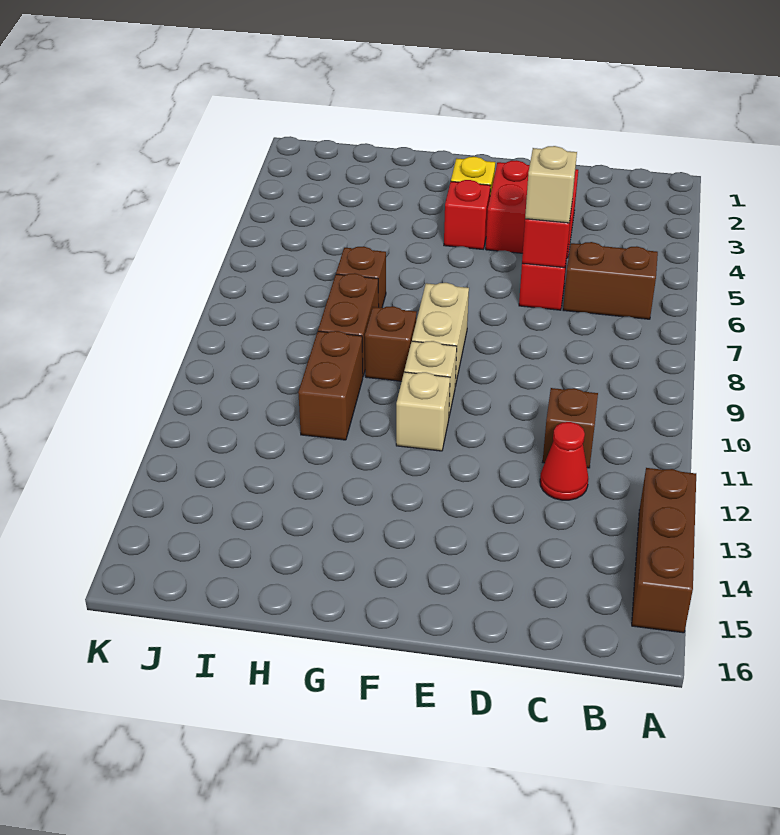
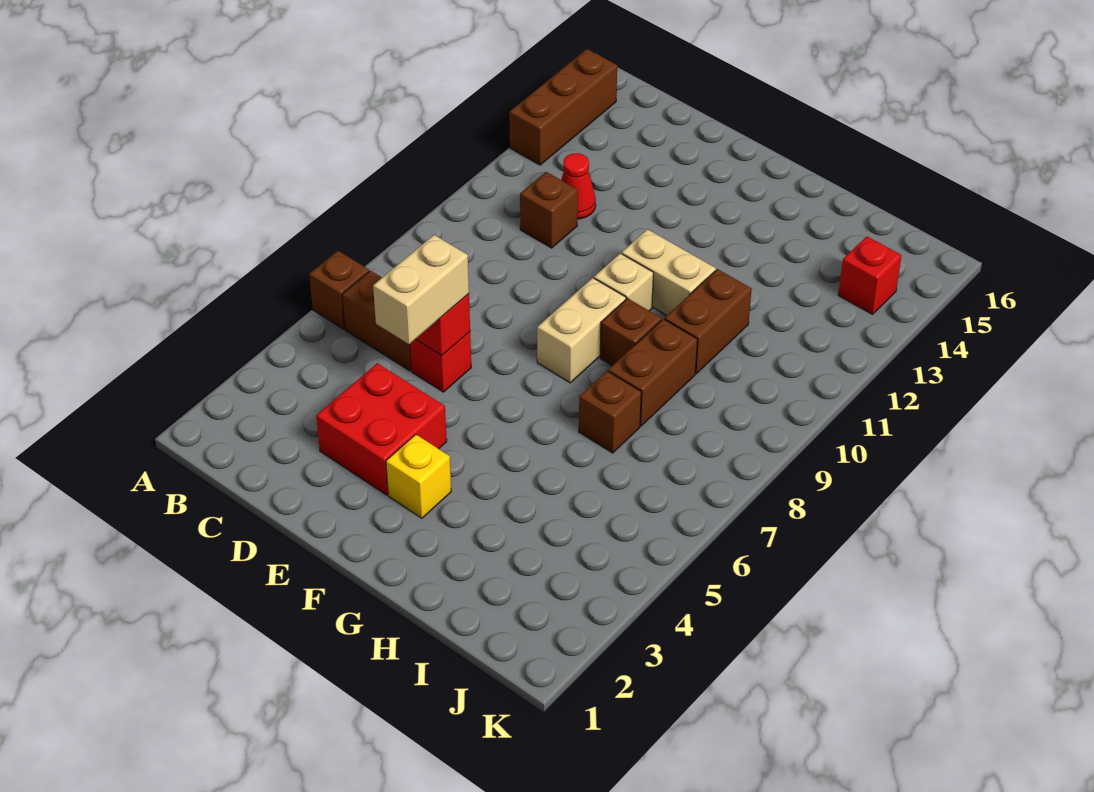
none -> brown 1x1 brick [309,251,369,329]
tan 1x1 brick [525,146,577,223] -> tan 1x2 brick [373,235,469,344]
red 1x1 brick [444,180,491,249] -> red 1x1 brick moved to [838,236,901,314]
tan 1x1 brick [396,372,450,451] -> tan 1x2 brick [622,229,716,315]

